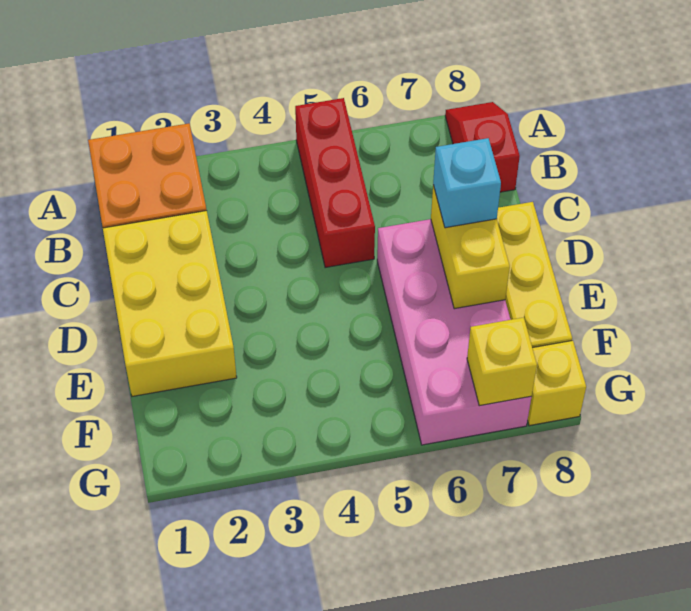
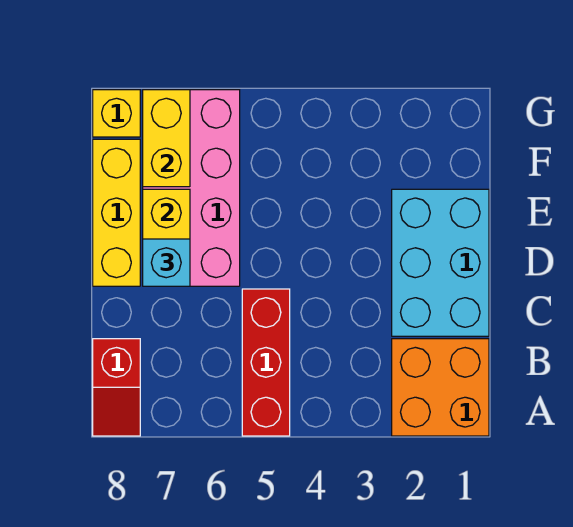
yellow 2x3 brick [103,211,237,396] -> cyan 2x3 brick [392,189,489,336]
yellow 1x1 brick [467,317,537,406] -> yellow 1x2 brick [143,90,190,187]

